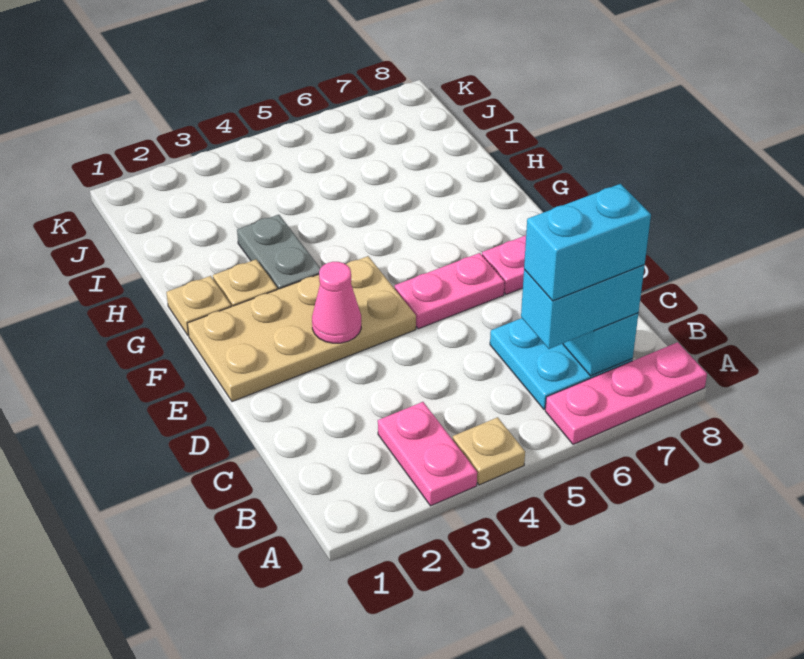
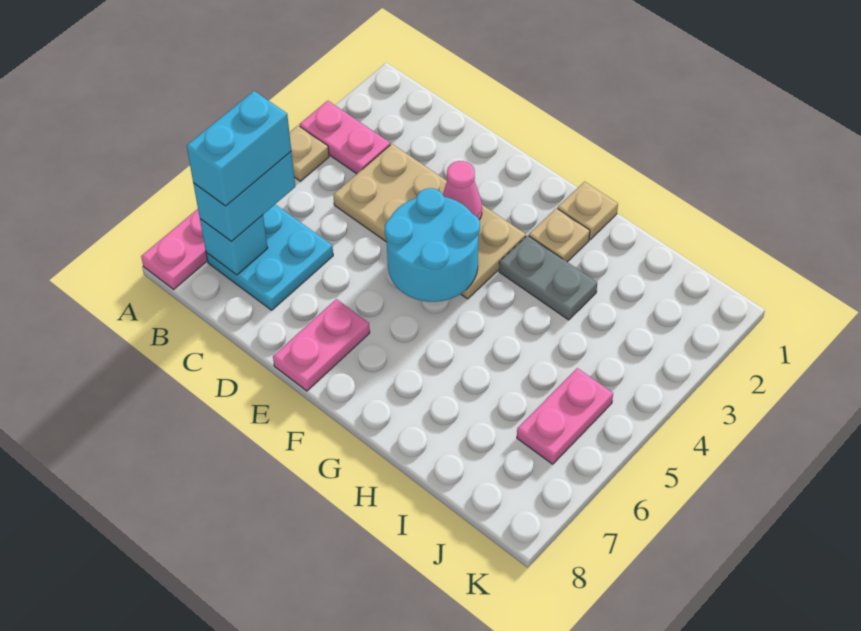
tan 2x4 plate [187,256,416,402] -> tan 2x4 plate turned to [333,144,526,299]
none -> cyan 2x2 round brick [385,188,480,302]
pink 1x2 plate [395,253,505,329] -> pink 1x2 plate moved to [517,368,613,464]

